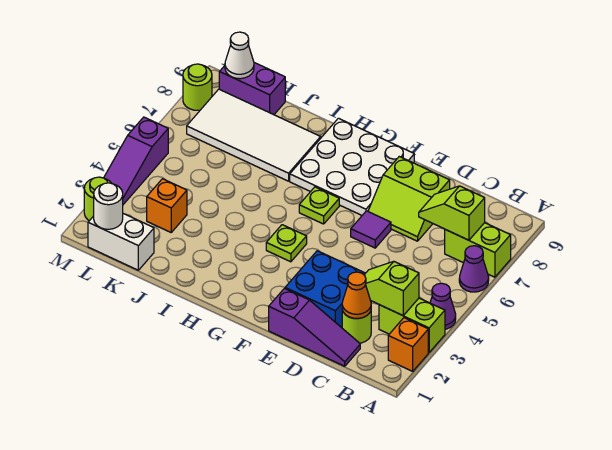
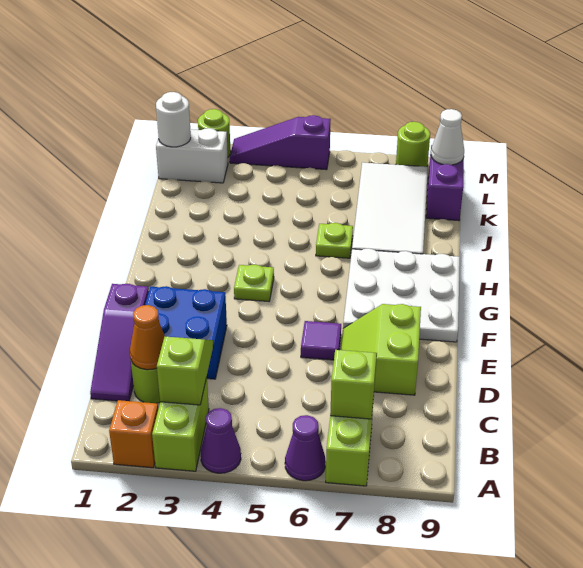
lime 1x1 plate [299,187,339,224] -> lime 1x1 plate moved to [316,223,353,258]
white 1x2 brick [88,214,154,270] -> white 1x2 brick turned to [156,128,228,183]
orange 1x1 brick [147,179,187,232] -> none

